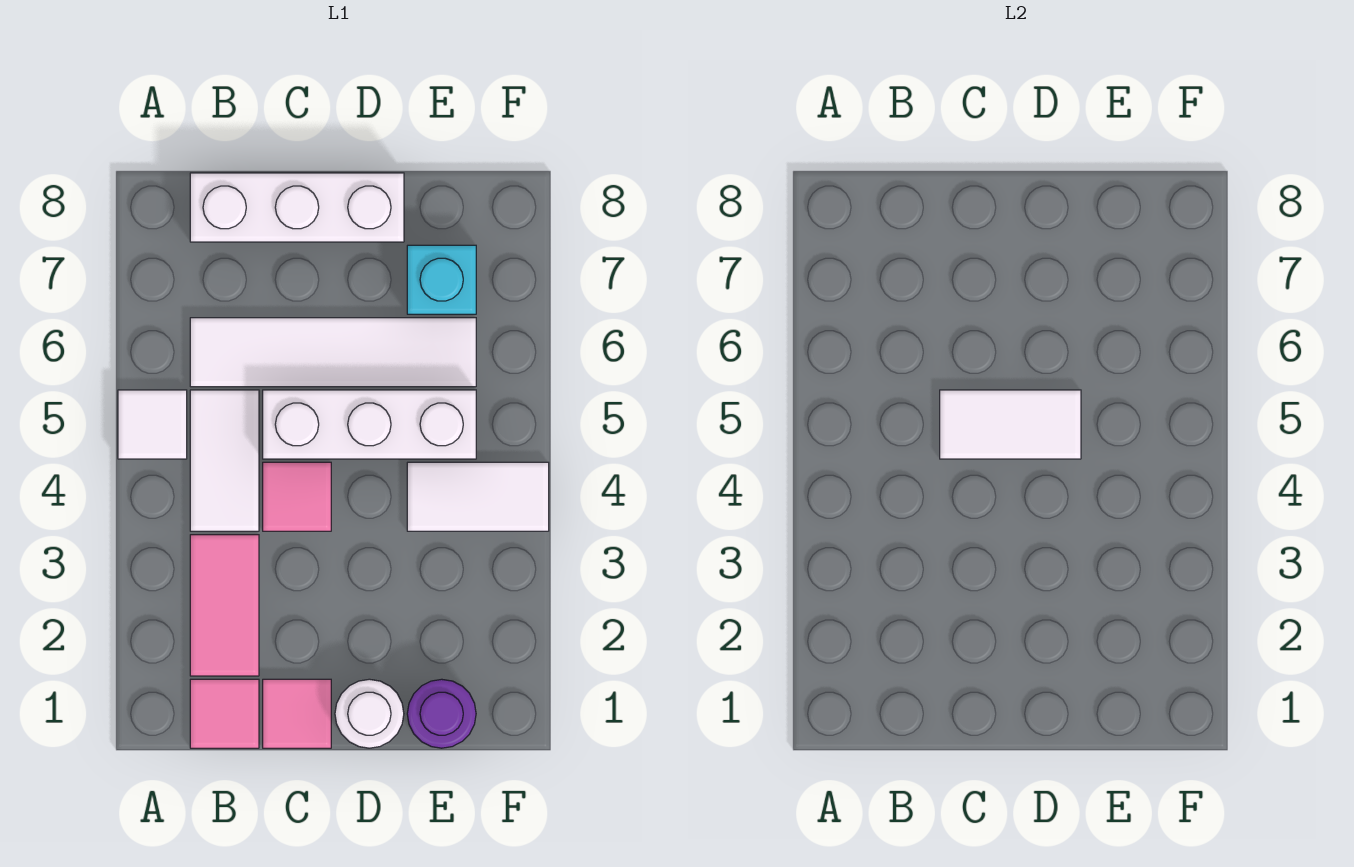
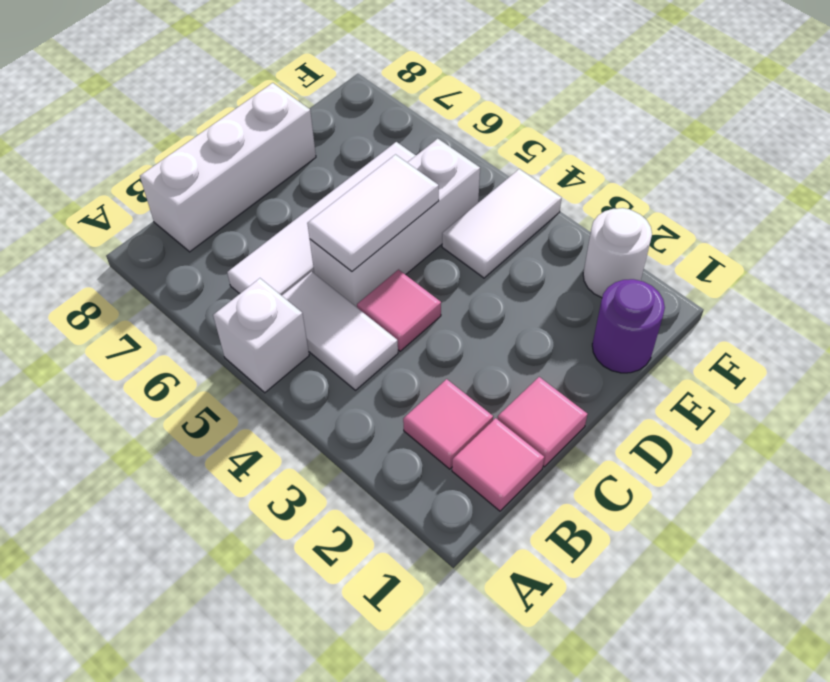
white 1x1 tile [118,390,187,459] -> white 1x1 brick [213,278,309,393]
pink 1x2 tile [190,535,259,676] -> pink 1x1 tile [403,379,493,469]
white 1x1 round brick [335,679,404,748] -> white 1x1 round brick moved to [583,208,652,298]
cyan 1x1 brick [407,245,476,314] -> none

